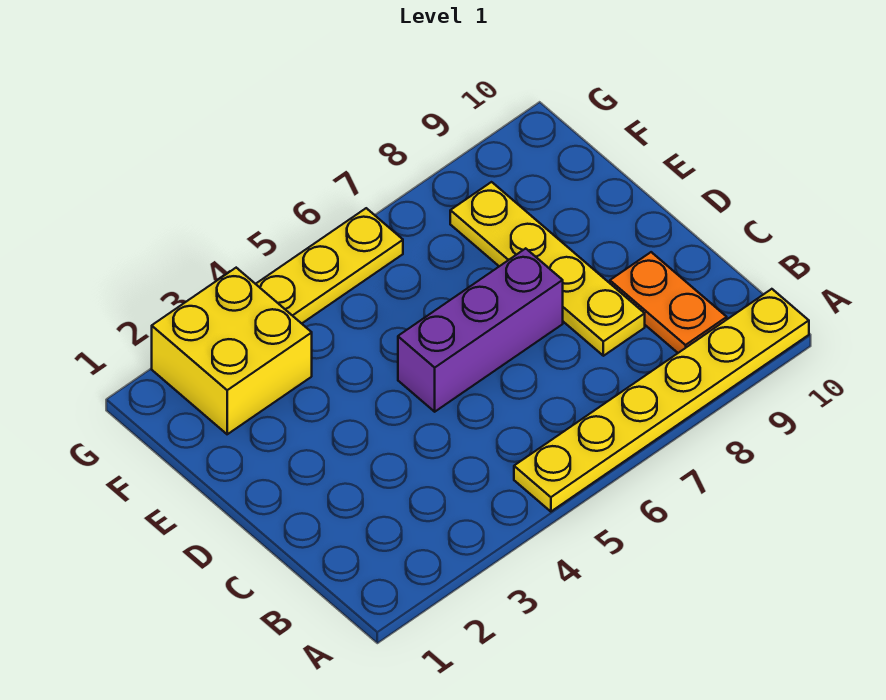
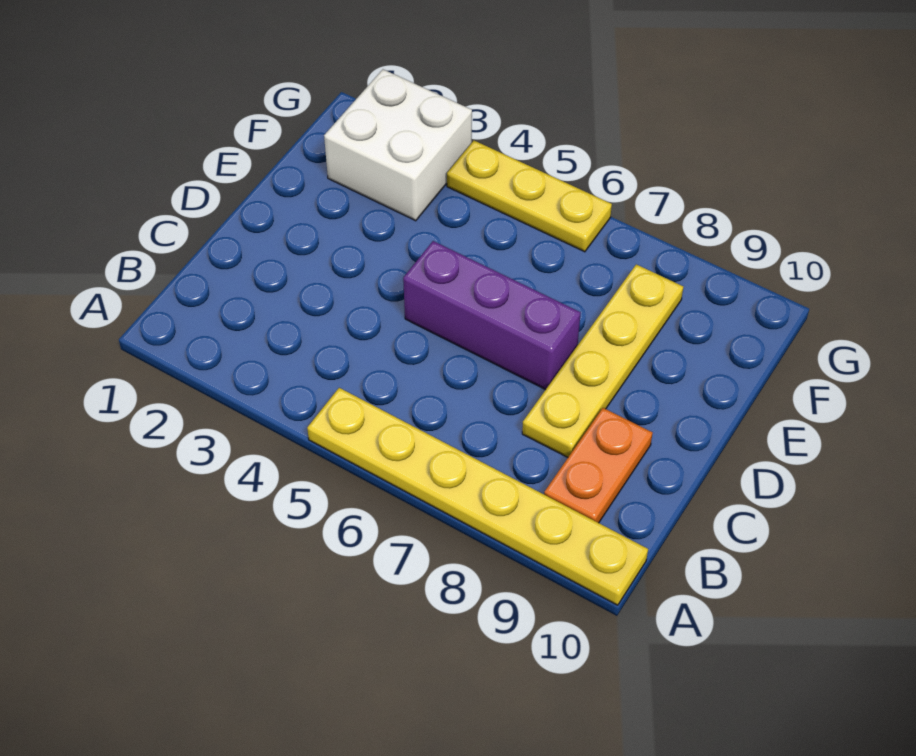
yellow 2x2 brick [152,268,312,434] -> white 2x2 brick [324,69,472,221]

